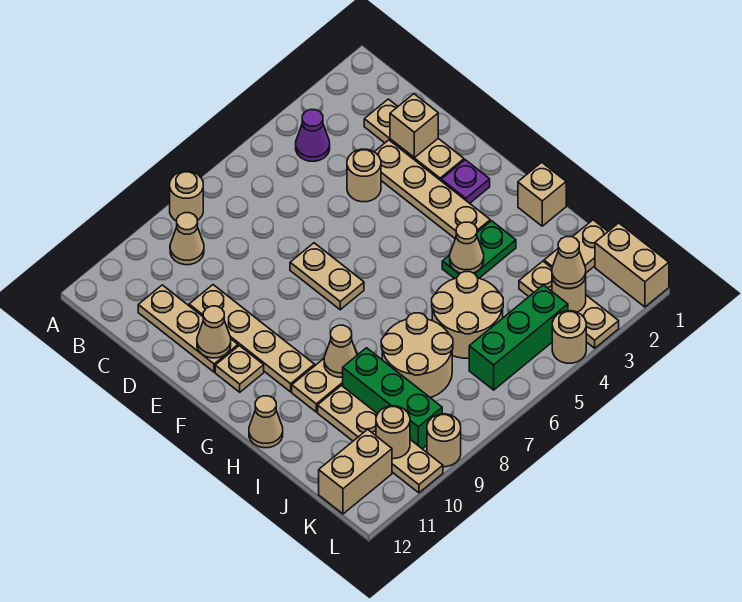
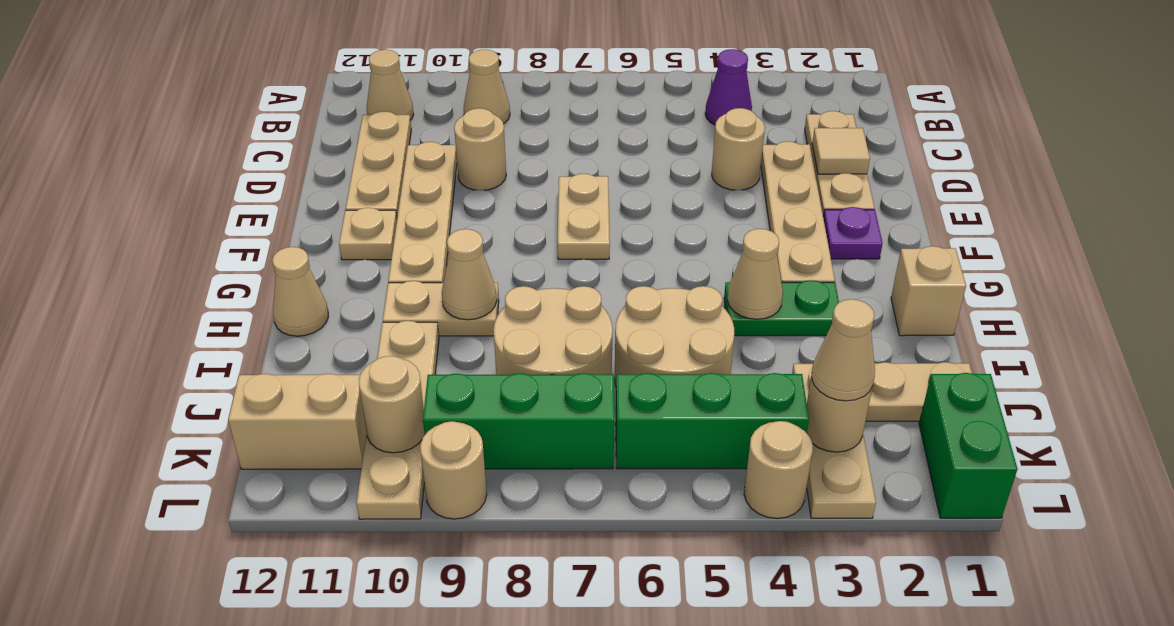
tan 1x1 round brick [170,171,203,221] -> tan 1x1 round brick moved to [454,108,506,190]
tan 1x1 brick [390,94,438,158] -> tan 1x1 tile [812,128,870,174]
tan 1x1 cone [197,306,231,358] -> tan 1x1 cone moved to [367,50,414,120]
green 1x3 brick [343,348,442,449] -> green 1x3 brick turned to [423,373,614,469]
tan 1x2 brick [595,223,669,307] -> green 1x2 brick [919,373,1017,518]

